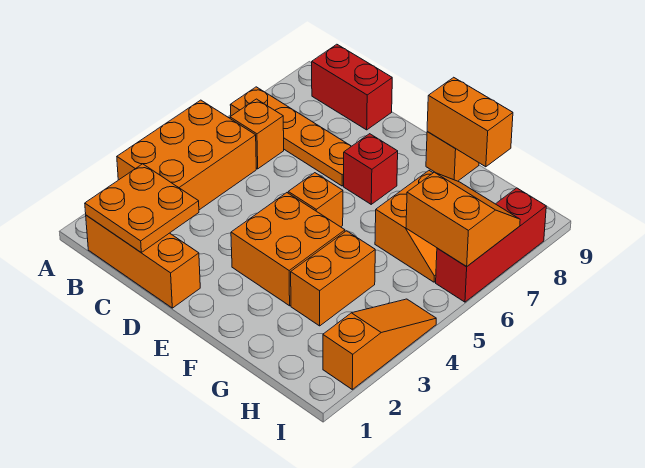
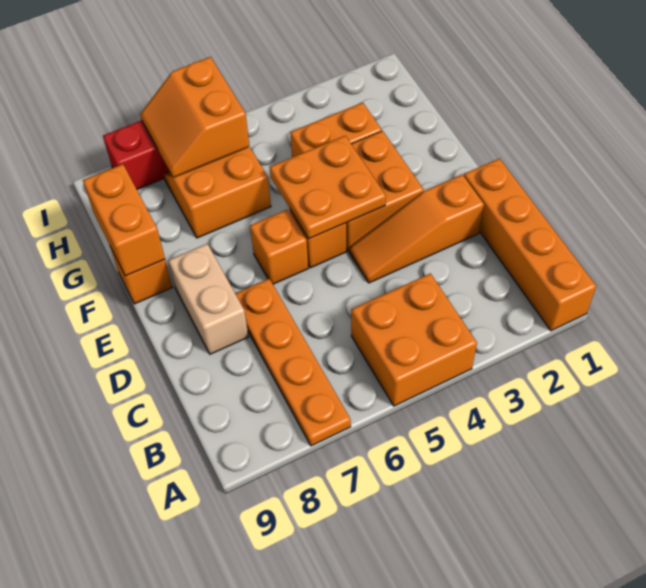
orange 2x3 brick [117,100,256,210] -> orange 2x2 brick [351,273,477,406]
orange 1x3 brick [86,215,200,308] -> orange 1x4 brick [464,159,596,331]
orange 2x2 plate [85,164,199,252] -> orange 2x2 plate moved to [270,136,386,239]
orange 1x1 brick [230,99,284,169] -> orange 1x1 brick moved to [250,209,308,284]
red 1x2 brick [312,44,392,130] -> none
none -> tan 1x2 brick [168,244,248,354]
red 1x1 brick [344,134,398,204] -> none
orange 1x3 slope [323,299,436,389] -> orange 1x3 slope moved to [349,175,484,283]

